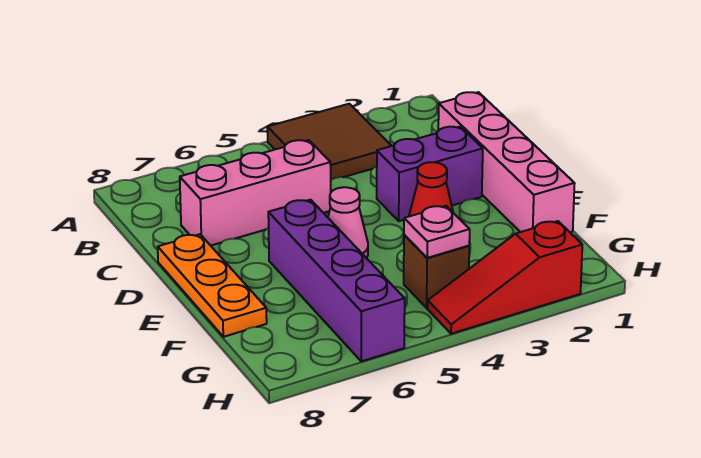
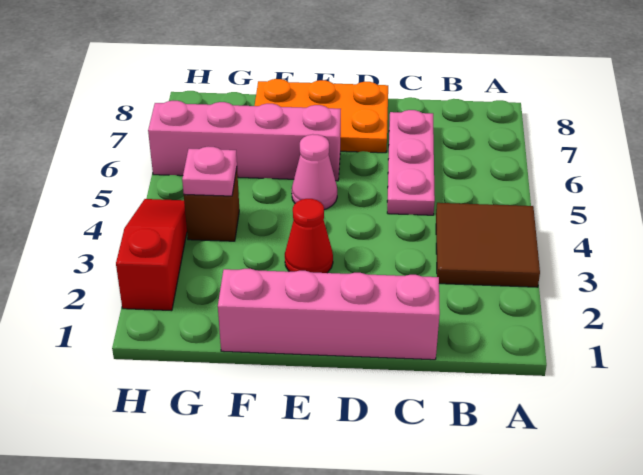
pink 1x3 brick [180,140,331,246] -> pink 1x3 plate [387,110,435,215]
purple 1x2 brick [377,127,483,221] -> none
orange 1x3 plate [158,234,267,337] -> orange 2x3 plate [255,79,388,153]
purple 1x4 brick [268,200,405,361] -> pink 1x4 brick [148,101,341,181]

